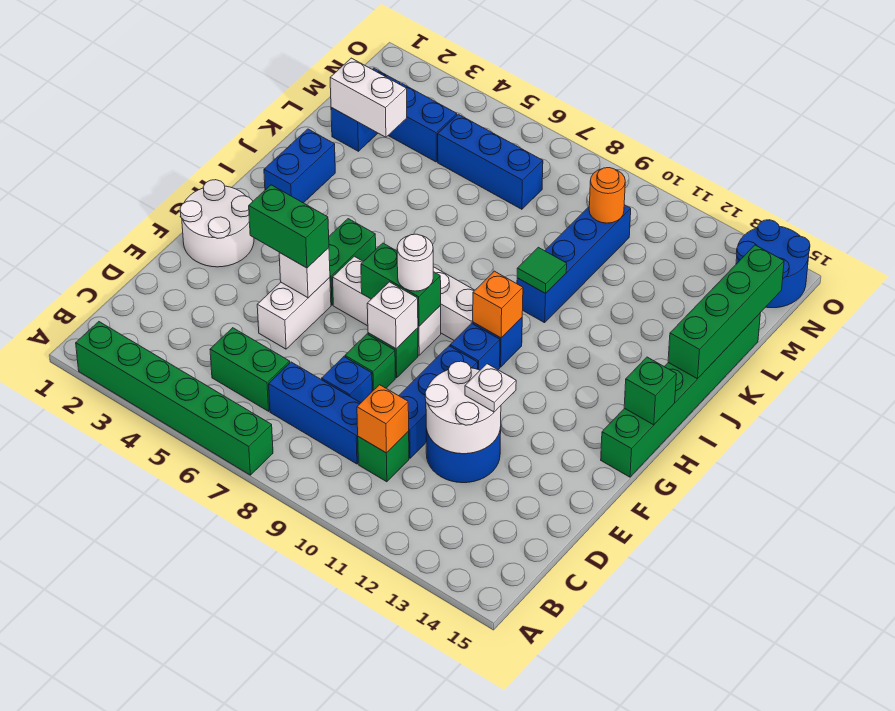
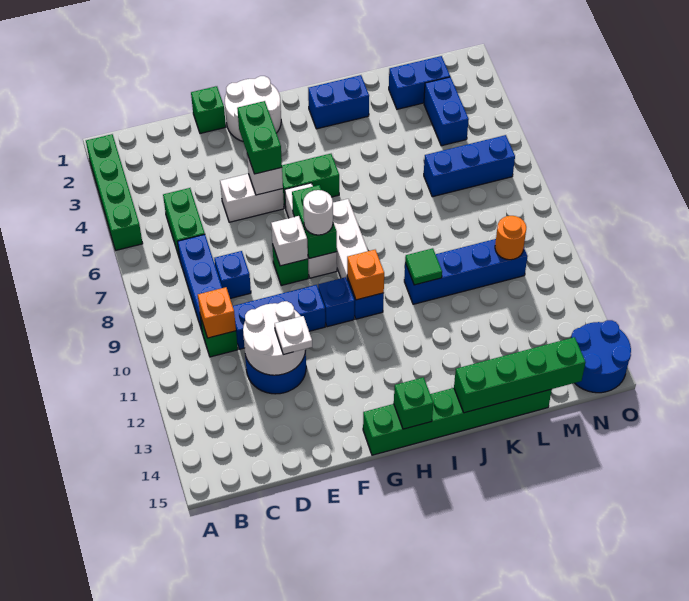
green 1x6 brick [76,322,273,475] -> green 1x4 brick [86,134,143,250]
green 1x1 brick [345,334,395,391] -> green 1x1 brick moved to [191,86,226,133]
white 1x2 brick [330,58,407,137] -> none
blue 1x3 brick [438,114,543,209] -> blue 1x3 brick turned to [424,135,515,197]

